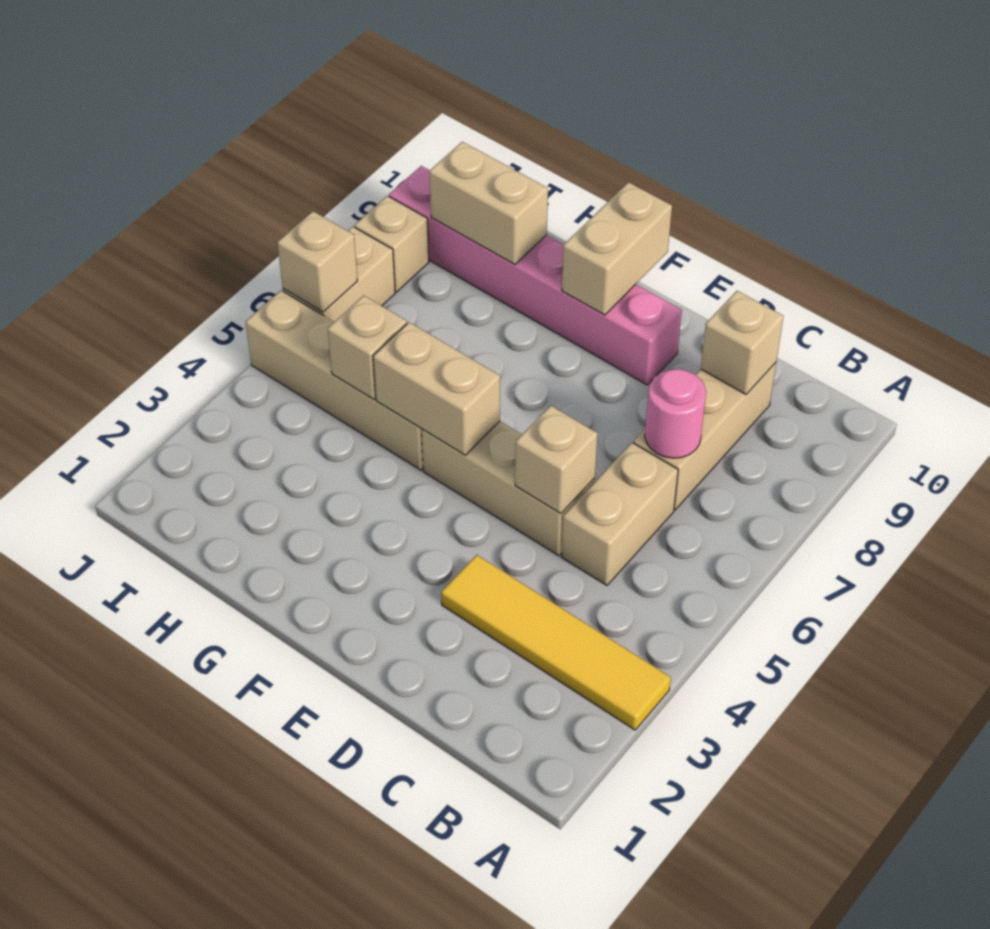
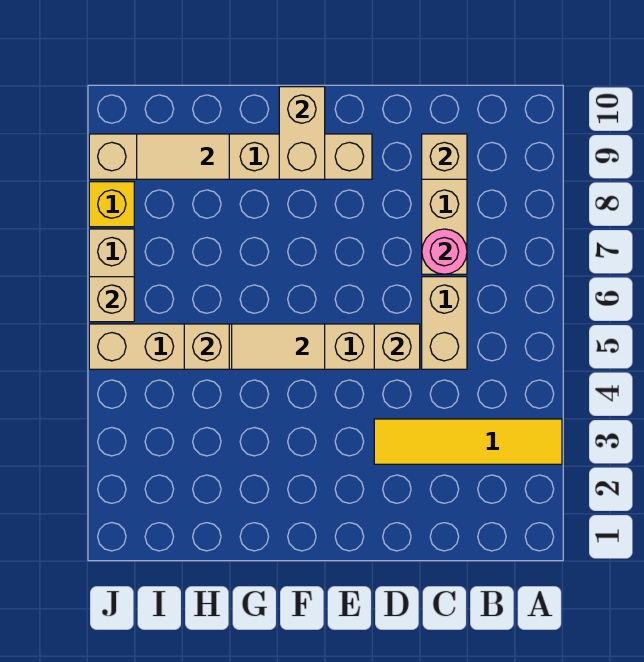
pink 1x6 brick [389,166,682,385] -> tan 1x6 brick [89,134,372,179]
tan 1x2 brick [373,322,500,455] -> tan 1x2 tile [232,324,325,369]
tan 1x2 brick [429,142,548,265] -> tan 1x2 tile [137,134,229,179]
tan 1x1 brick [354,196,429,292] -> yellow 1x1 brick [89,182,134,227]

